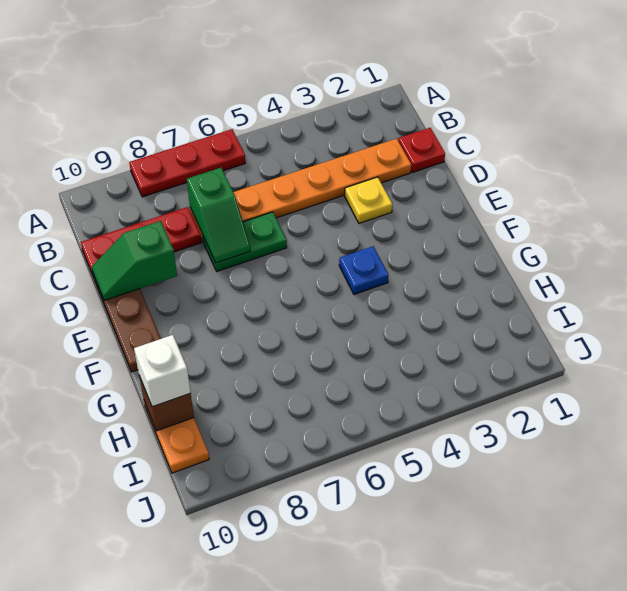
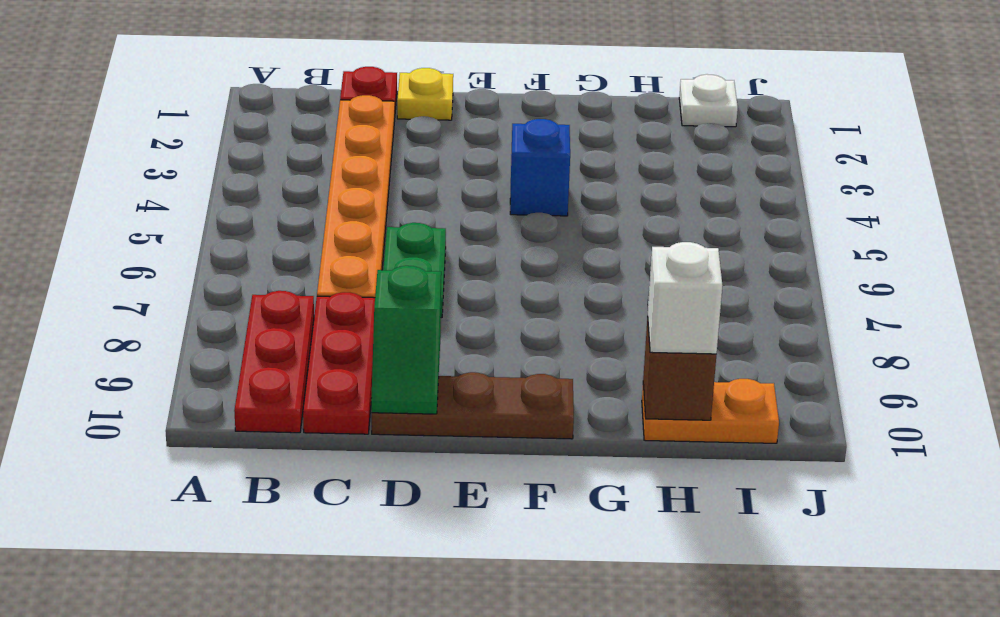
red 1x3 plate [129,129,245,197] -> red 1x3 plate moved to [234,291,314,433]
green 1x2 slope [187,168,250,263] -> none
yellow 1x1 plate [345,177,392,223] -> yellow 1x1 plate moved to [397,68,453,120]
blue 1x1 plate [339,246,388,294] -> blue 1x1 brick [510,119,570,216]
none -> white 1x1 plate [679,74,738,127]

